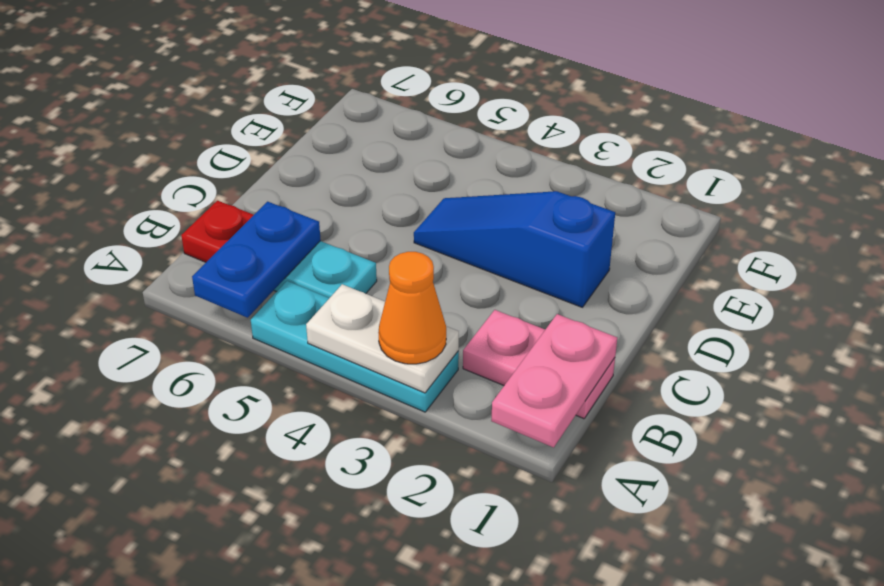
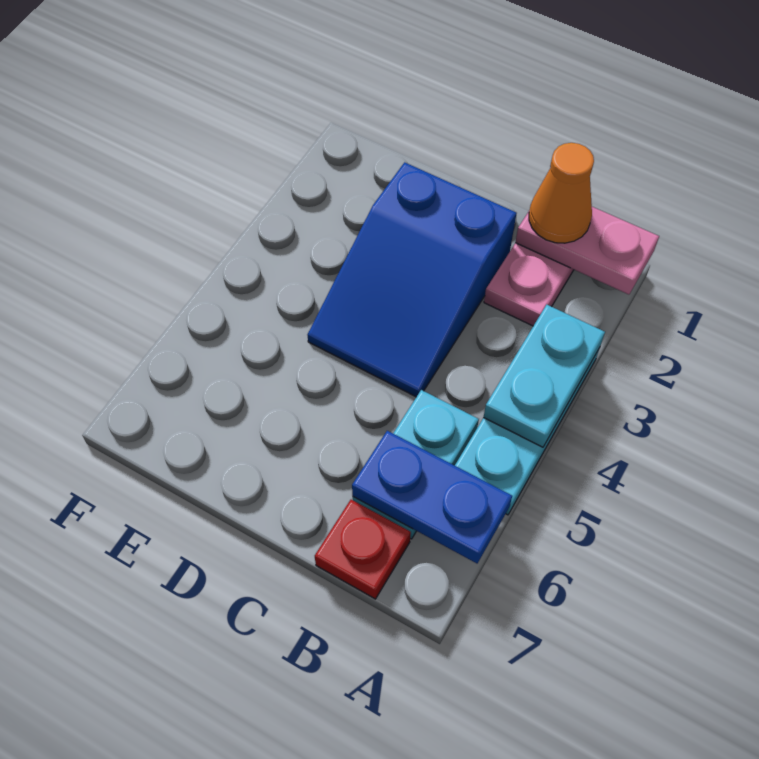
white 1x2 plate [306,284,459,393] -> cyan 1x2 plate [484,305,605,447]
orange 1x1 cone [378,252,446,364] -> orange 1x1 cone moved to [529,143,594,243]
blue 1x3 slope [414,191,615,307] -> blue 2x3 slope [308,162,517,397]

